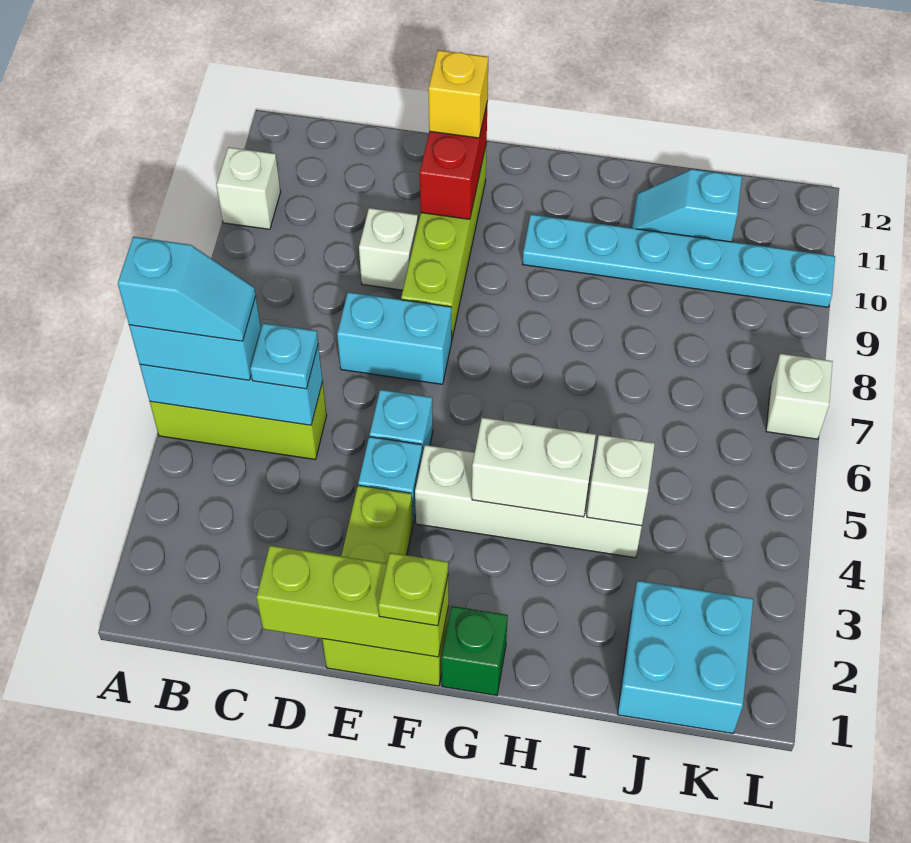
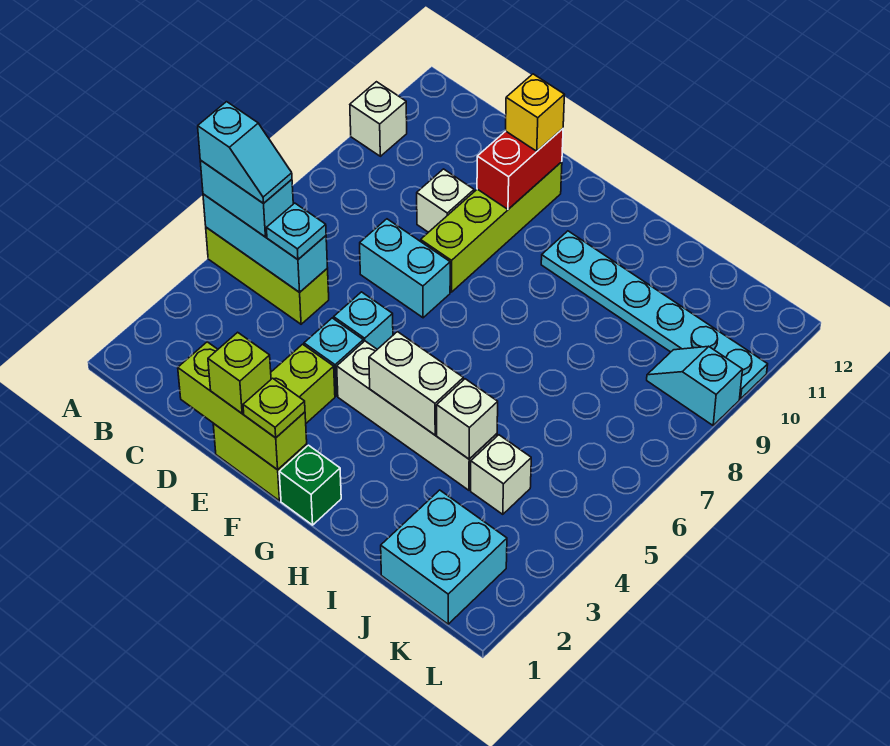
none -> lime 1x1 brick [208,332,271,413]
cyan 1x2 slope [632,169,742,242] -> cyan 1x2 slope moved to [647,346,743,425]
white 1x1 brick [766,354,833,439] -> white 1x1 brick moved to [471,435,531,514]

